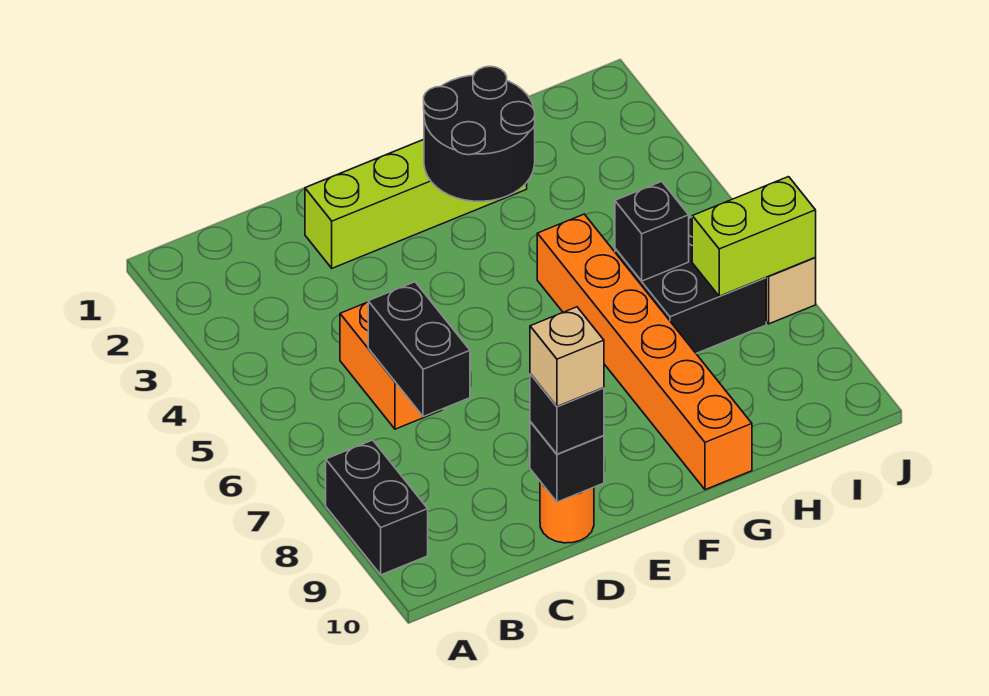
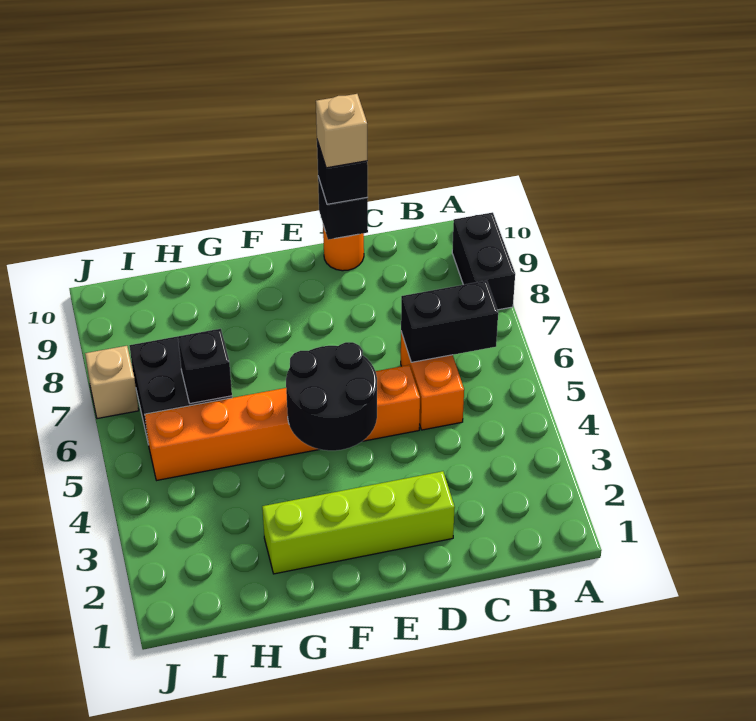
black 1x2 brick [368,282,470,417] -> black 1x2 brick turned to [401,281,498,362]
black 2x2 round brick [424,66,535,201] -> black 2x2 round brick moved to [286,342,377,451]
orange 1x6 brick [537,214,752,490] -> orange 1x6 brick turned to [145,365,420,480]
lime 1x2 brick [692,177,816,296] -> none

